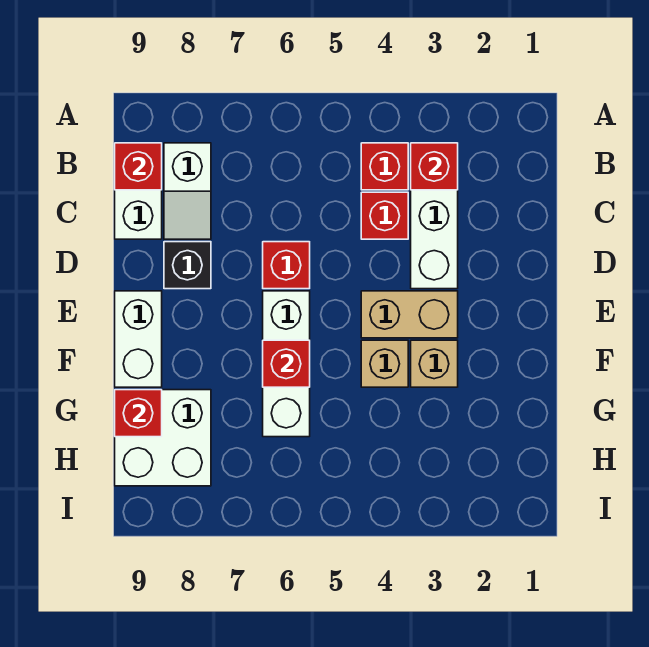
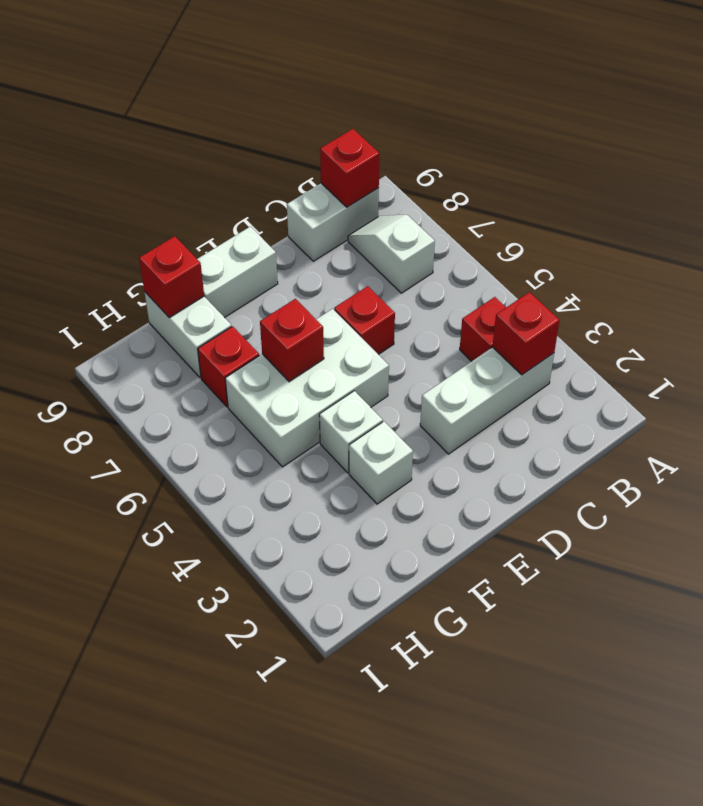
white 1x2 slope [164,143,211,239] -> white 1x2 slope turned to [348,215,435,293]
red 1x1 brick [361,192,408,239] -> red 1x1 brick moved to [198,326,259,407]
black 1x1 brick [164,242,211,289] -> none
tan 1x2 brick [361,291,458,338] -> none
white 1x3 brick [263,291,310,437] -> white 2x3 brick [225,309,389,467]
tan 1x1 brick [411,340,458,387] -> white 1x1 brick [349,421,413,504]
tan 1x1 brick [361,340,408,387] -> white 1x1 brick [319,391,383,473]
white 2x2 brick [115,390,211,486] -> white 1x2 brick [144,292,232,378]

